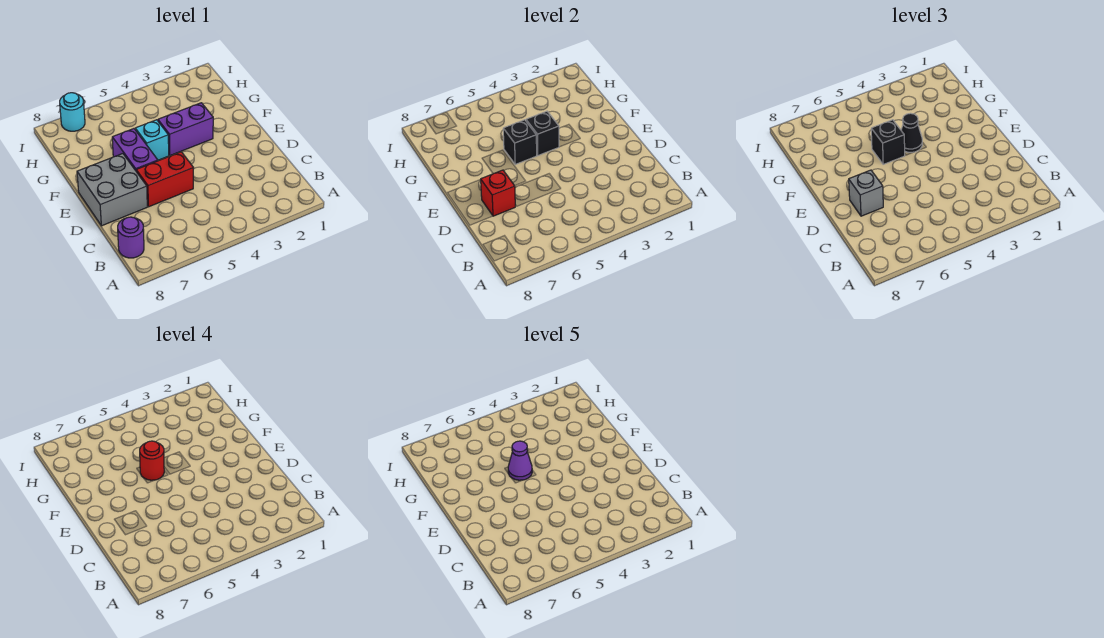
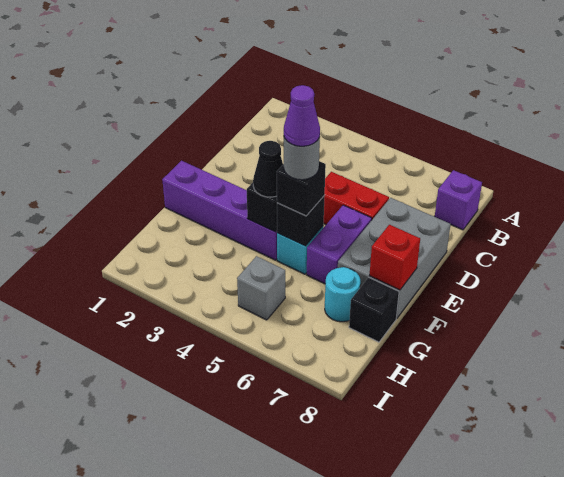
purple 1x1 round brick [118,217,144,258] -> purple 1x1 brick [435,170,482,230]
grey 2x2 brick [77,154,147,226] -> grey 2x3 brick [338,198,451,318]
red 1x1 brick [481,170,515,216] -> red 1x1 brick moved to [369,225,420,290]
grey 1x1 brick [849,170,883,216] -> grey 1x1 brick moved to [237,256,285,320]
purple 1x2 brick [158,103,213,155] -> purple 1x4 brick [162,161,277,260]
red 1x1 round brick [140,441,164,480] -> grey 1x1 round brick [284,138,320,180]
none -> black 1x1 brick [349,277,399,342]
cyan 1x1 round brick [60,93,85,131] -> cyan 1x1 round brick moved to [325,267,360,322]

